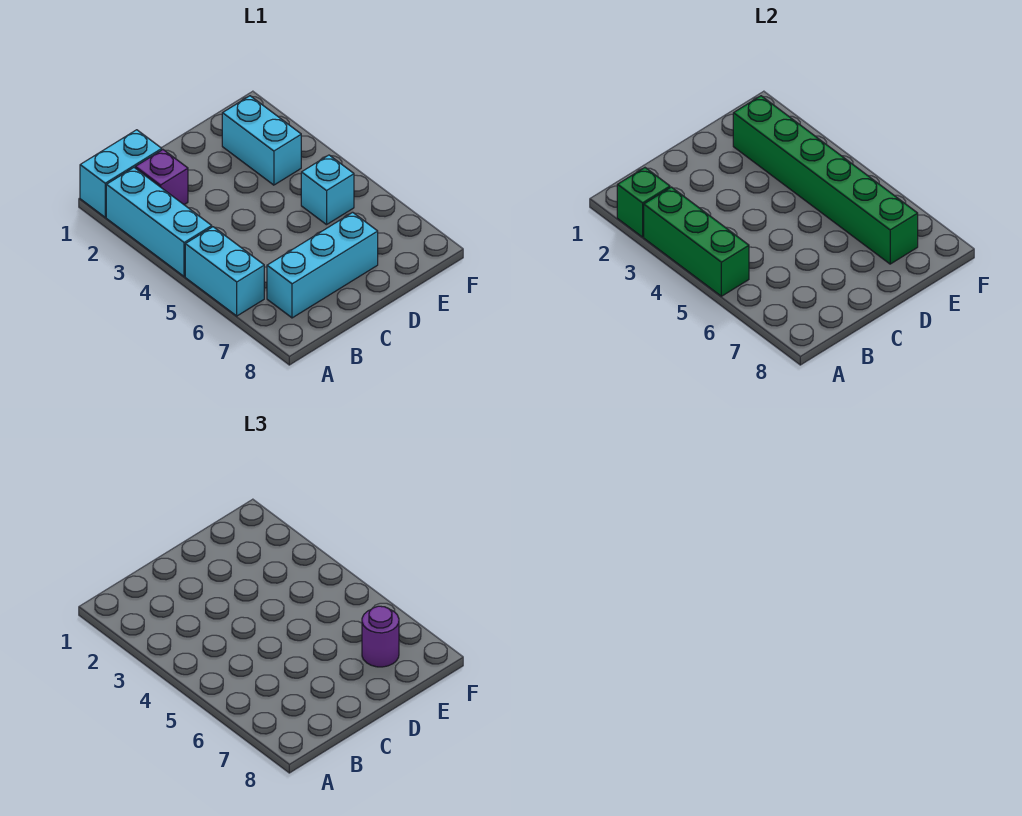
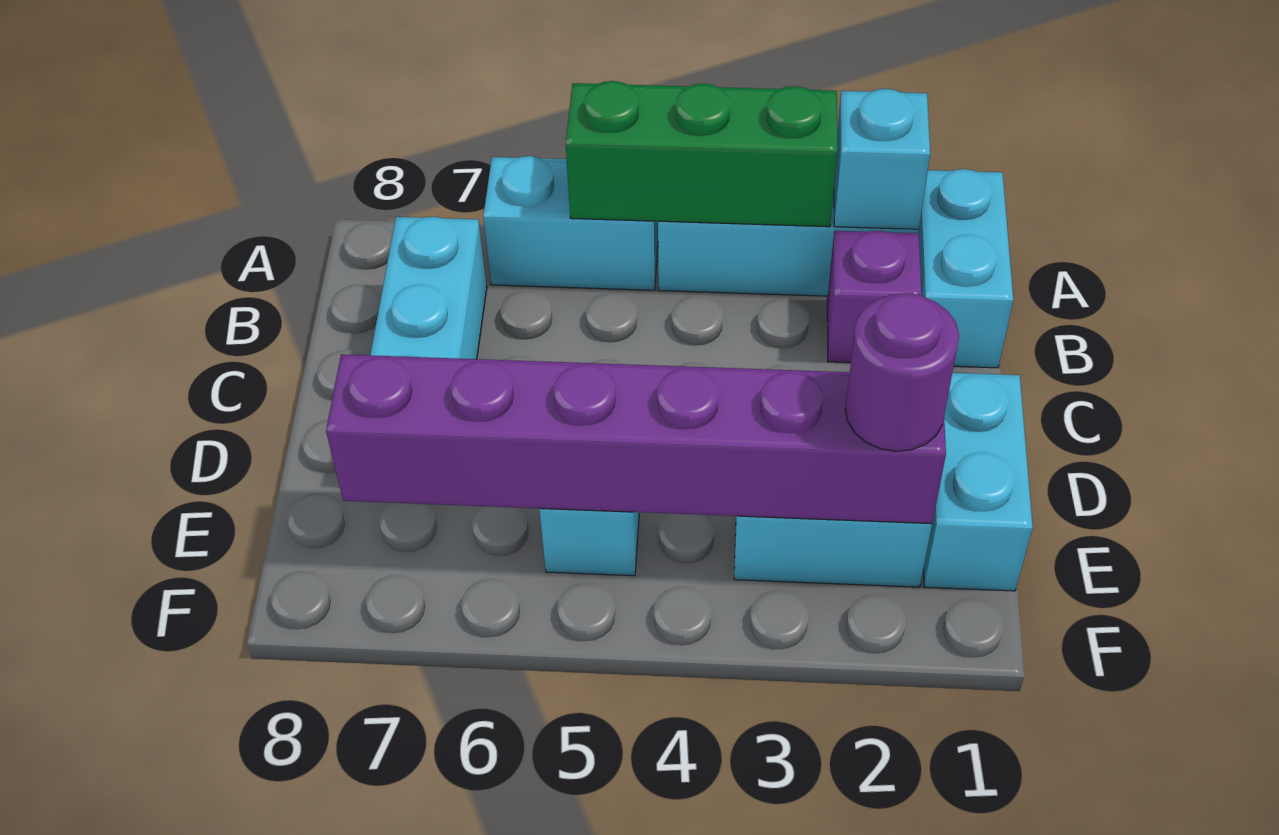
green 1x1 brick [617,168,670,237] -> cyan 1x1 brick [834,89,930,229]
none -> cyan 1x2 brick [923,373,1033,591]
green 1x6 brick [733,96,918,264] -> purple 1x6 brick [326,354,946,524]
purple 1x1 round brick [362,606,399,667] -> purple 1x1 round brick moved to [845,293,959,451]

